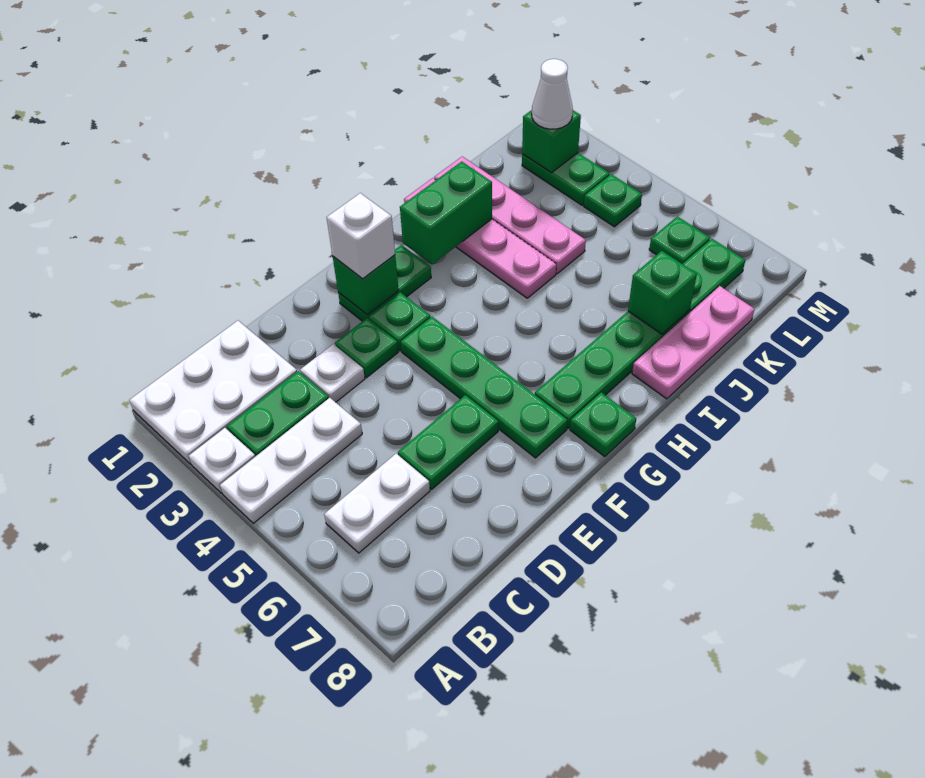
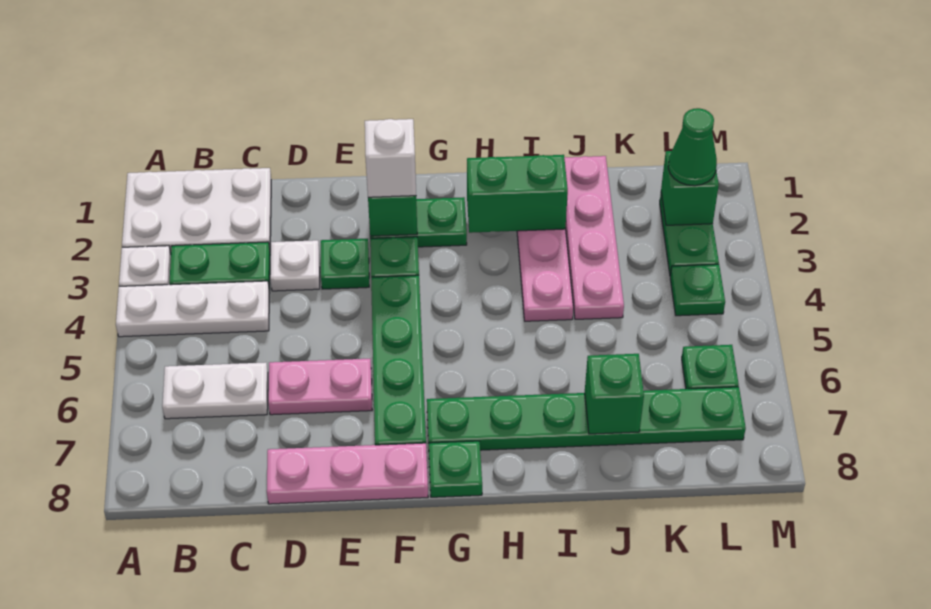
green 1x2 plate [398,395,499,489] -> pink 1x2 plate [268,359,372,415]
pink 1x3 plate [632,286,755,399] -> pink 1x3 plate moved to [267,443,428,504]
white 1x1 cone [532,59,573,129] -> green 1x1 cone [668,108,717,186]

